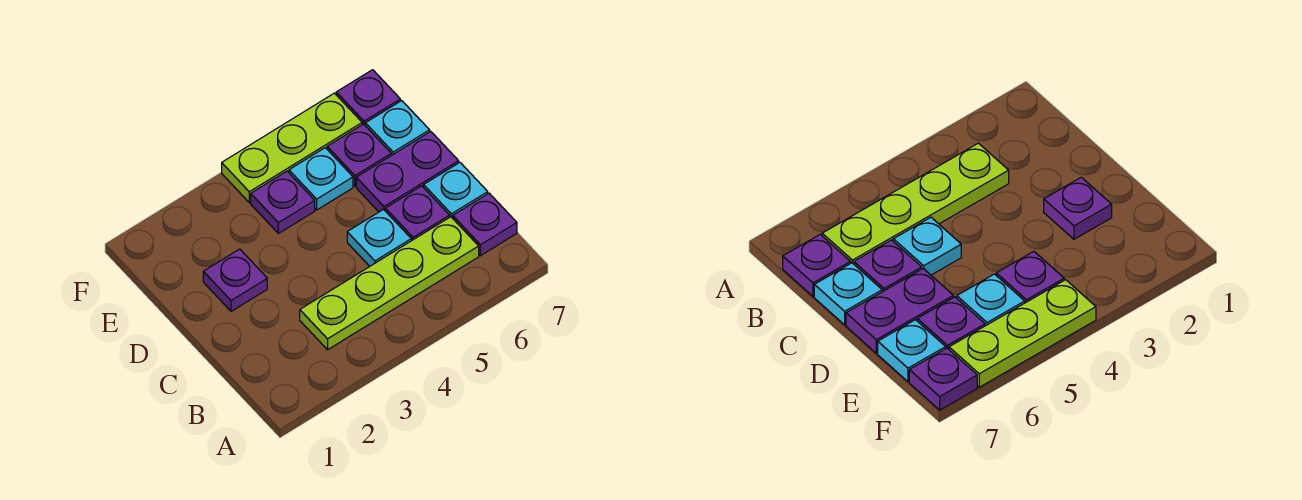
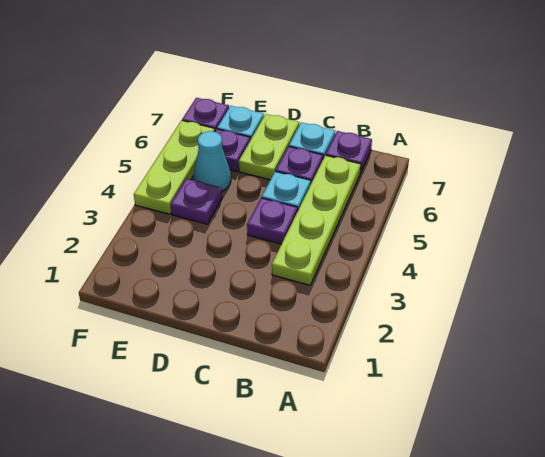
purple 1x1 plate [203,249,267,311] -> purple 1x1 plate moved to [247,198,298,244]
purple 1x2 plate [356,132,459,212] -> lime 1x2 plate [239,114,299,180]
cyan 1x1 plate [289,148,353,210] -> cyan 1x1 cone [193,131,231,191]

